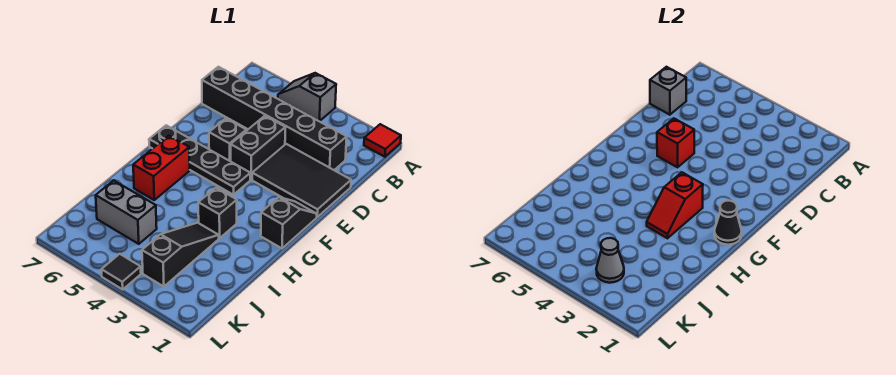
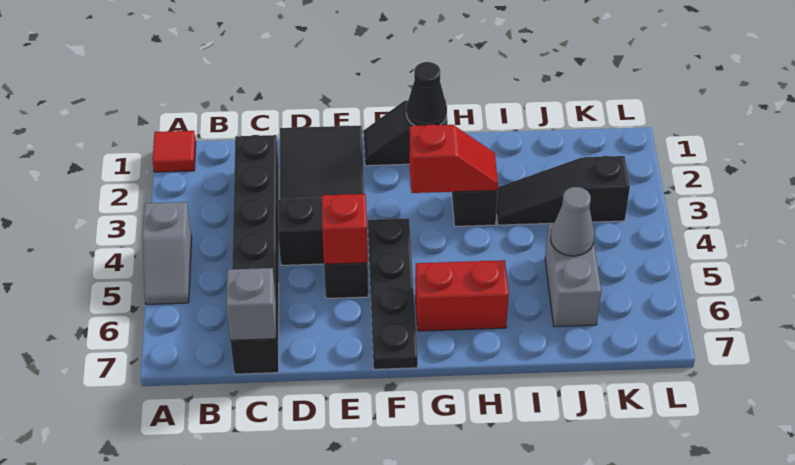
grey 1x1 cone [596,238,624,283] -> grey 1x1 cone moved to [551,187,594,256]
black 1x1 tile [101,254,141,289] -> none

